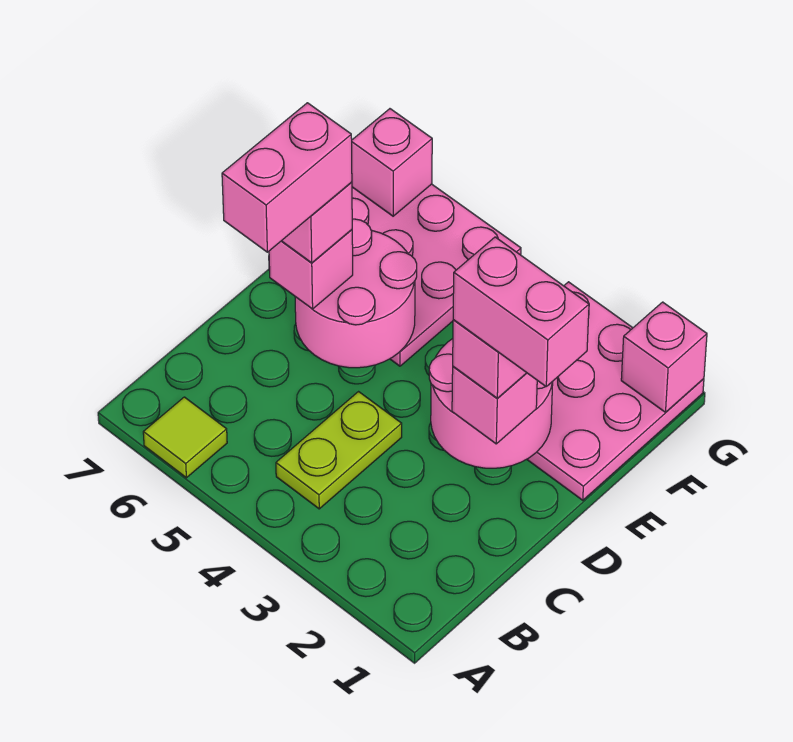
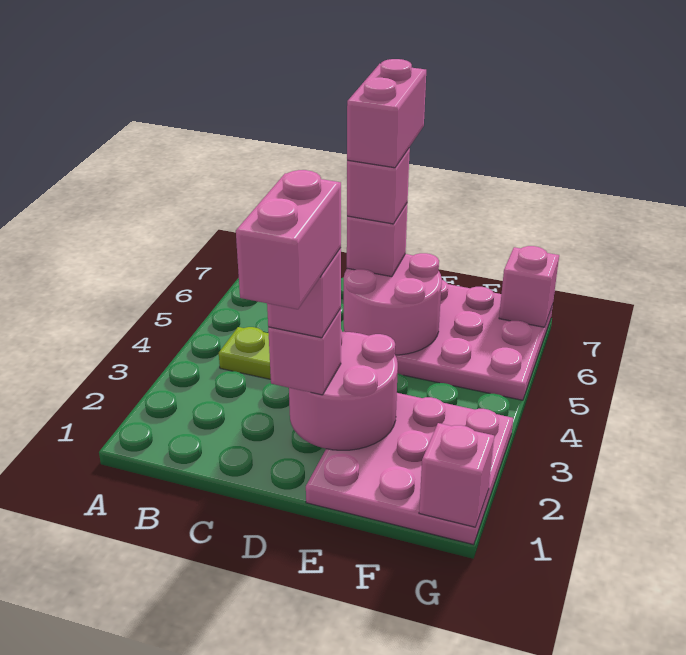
lime 1x1 tile [143,397,227,478] -> none
pink 1x2 brick [222,103,352,252] -> pink 1x2 brick turned to [347,59,426,168]

